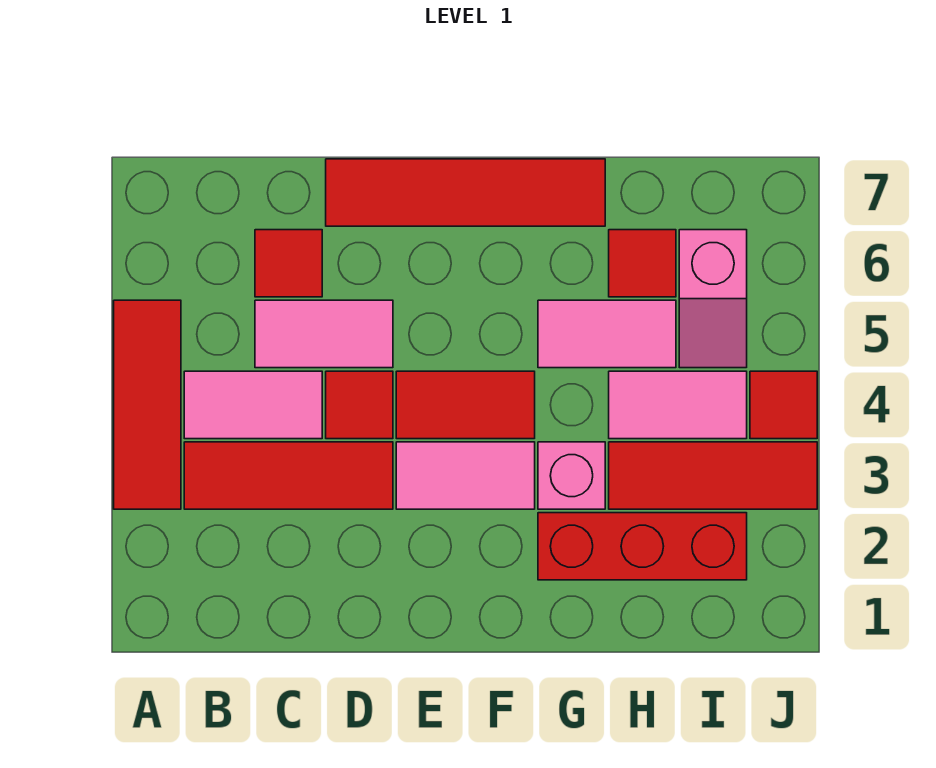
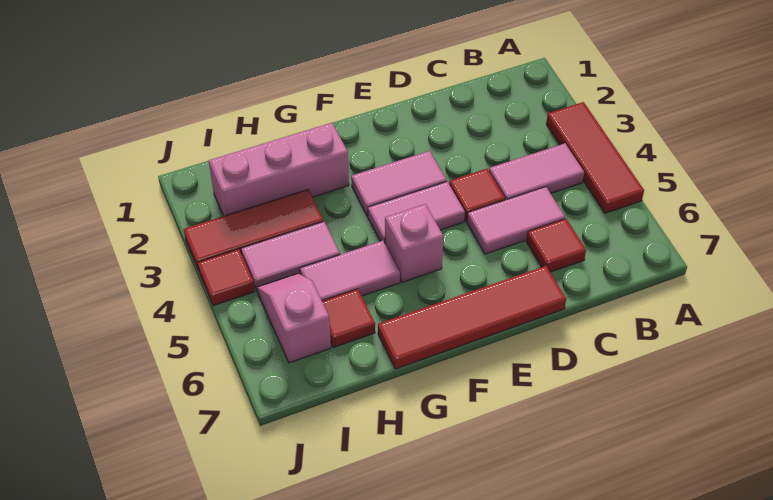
red 1x3 tile [184,442,393,509] -> none
red 1x2 tile [396,371,535,439] -> pink 1x2 tile [368,182,465,243]
red 1x3 brick [538,513,747,580] -> pink 1x3 brick [209,123,349,216]
pink 1x1 brick [538,442,605,509] -> pink 1x1 brick moved to [385,204,443,282]

